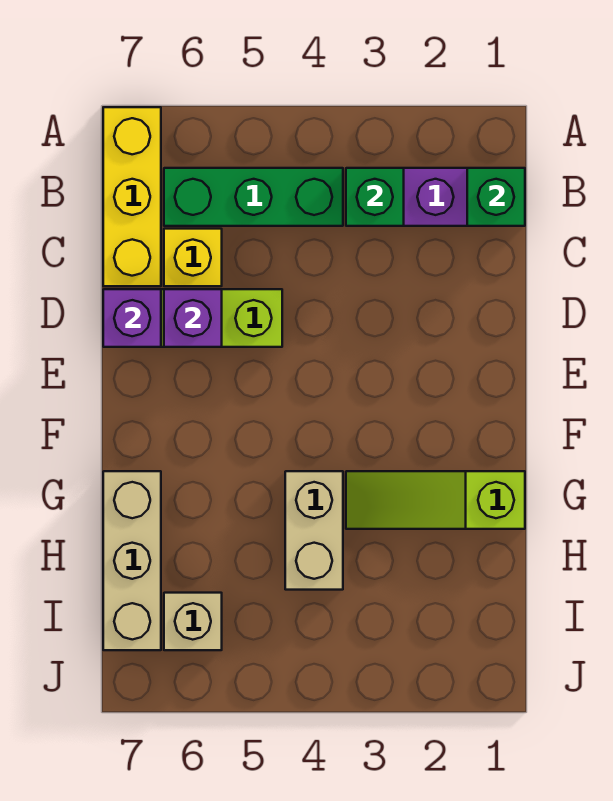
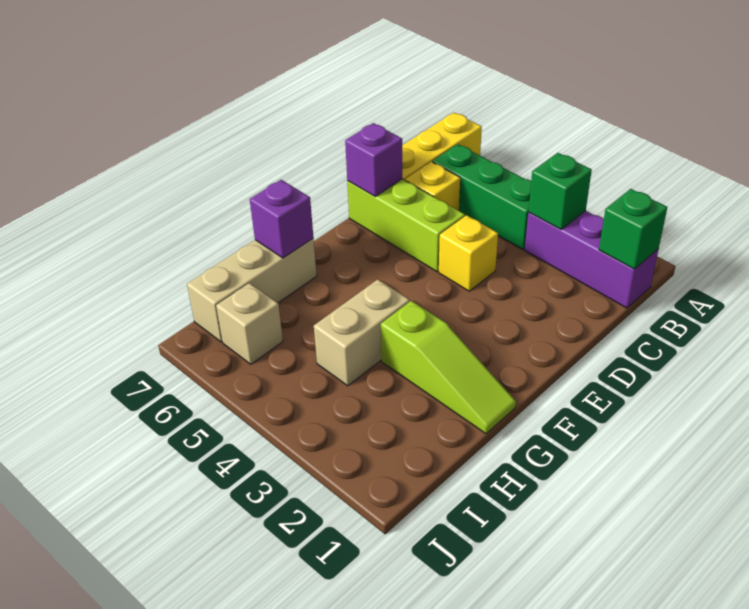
none -> yellow 1x1 brick [439,215,498,291]
purple 1x1 brick [164,289,222,347] -> purple 1x1 brick moved to [250,180,313,258]
lime 1x3 slope [346,471,525,529] -> lime 1x3 slope turned to [381,301,516,434]

